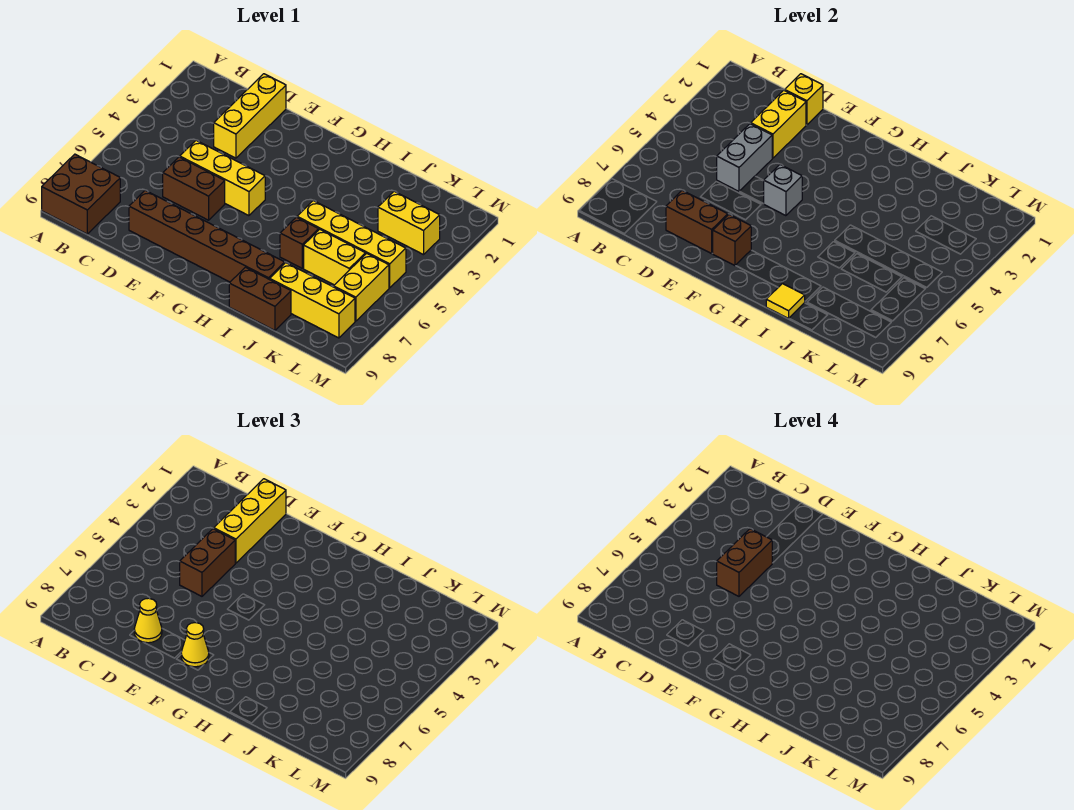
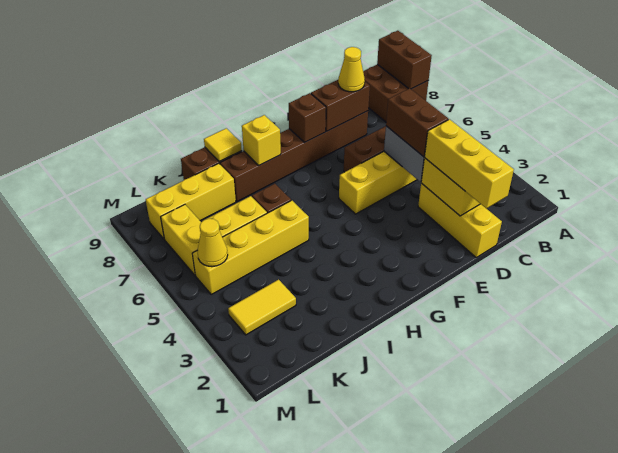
yellow 1x1 brick [785,74,823,125] -> yellow 1x1 brick moved to [242,115,281,165]
brown 1x2 brick [717,529,772,596] -> brown 1x2 brick moved to [377,31,432,89]
grey 1x1 brick [764,165,802,216] -> none
yellow 1x1 cone [181,623,209,667] -> yellow 1x1 cone moved to [197,219,228,267]
yellow 1x2 brick [378,191,440,255] -> yellow 1x2 tile [228,280,296,335]

